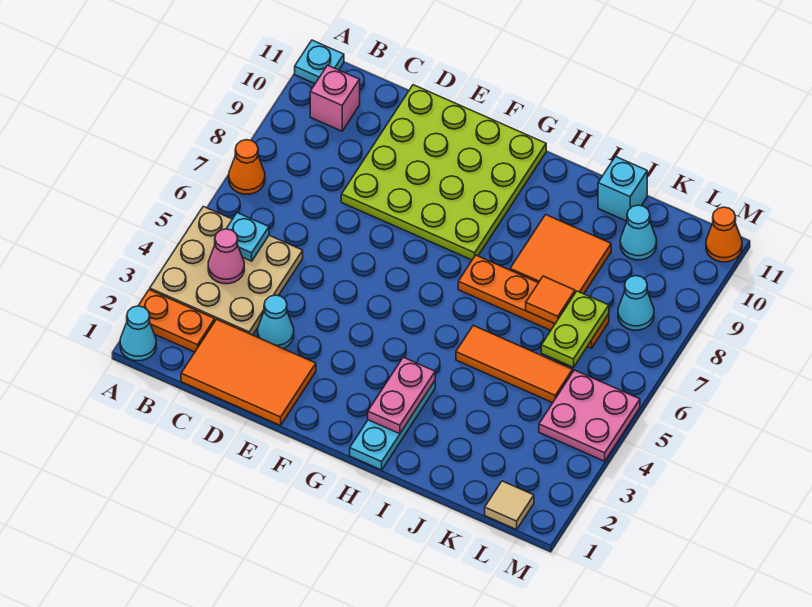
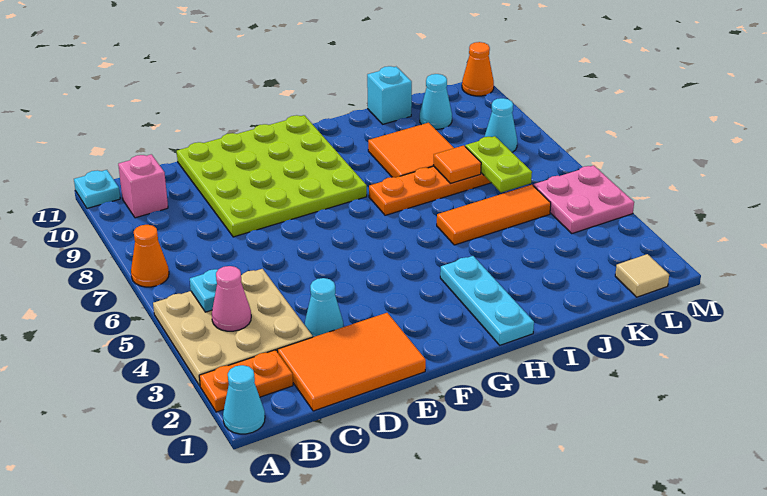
pink 1x2 plate [368,357,435,434] -> none

